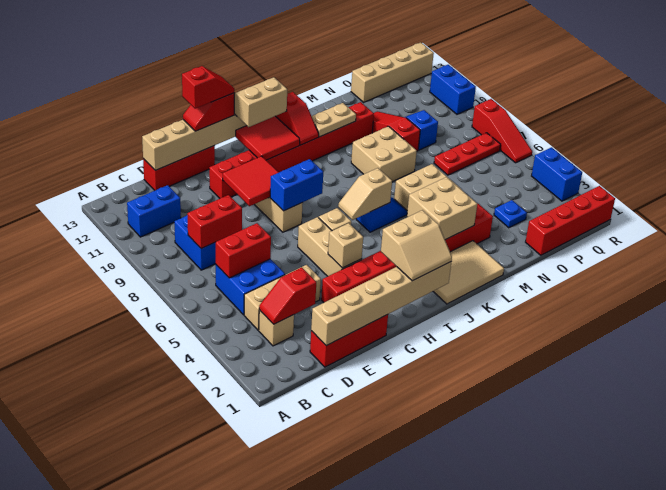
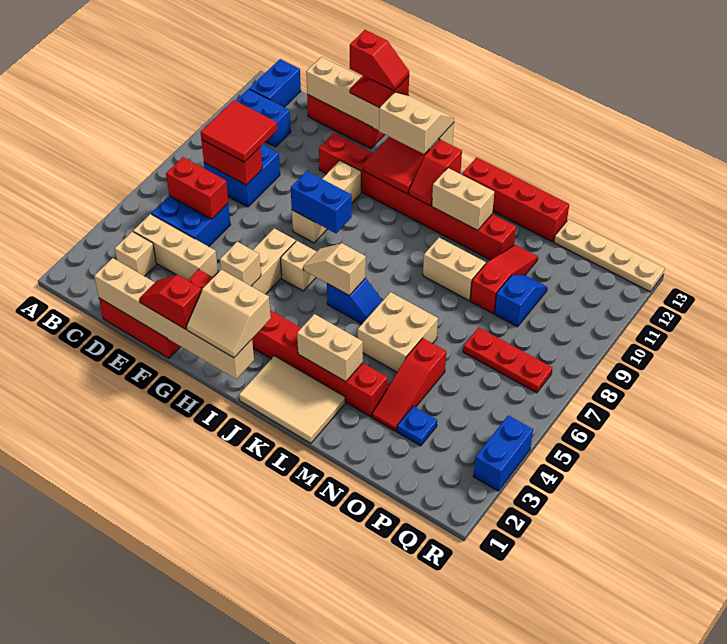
red 1x2 slope [259,267,316,324] -> red 1x2 slope moved to [139,275,201,329]
red 2x2 tile [223,156,279,206] -> red 2x2 tile moved to [201,100,277,162]
tan 2x2 brick [407,177,477,240] -> tan 1x2 brick [297,314,363,382]
tan 1x2 plate [312,103,356,137] -> tan 1x2 brick [432,168,494,230]
tan 2x2 brick [351,126,417,182] -> tan 1x2 brick [423,238,486,300]
red 1x4 brick [526,186,615,255] -> red 1x4 brick moved to [462,157,569,242]
tan 1x4 brick [351,42,434,102] -> tan 1x4 plate [554,219,665,292]
red 1x3 slope [472,99,532,163] -> red 1x3 slope moved to [372,338,446,431]
blue 1x2 brick [430,65,476,114] -> blue 1x2 brick moved to [249,59,301,107]

